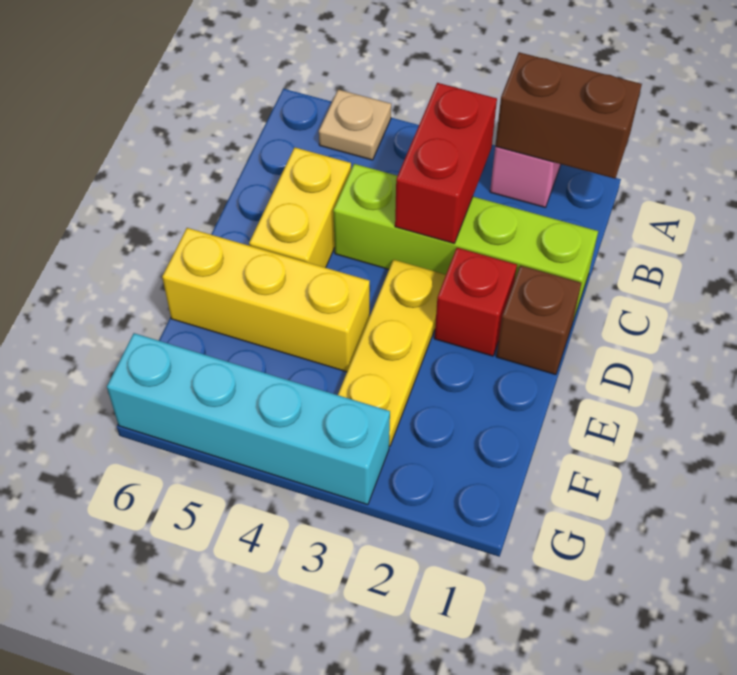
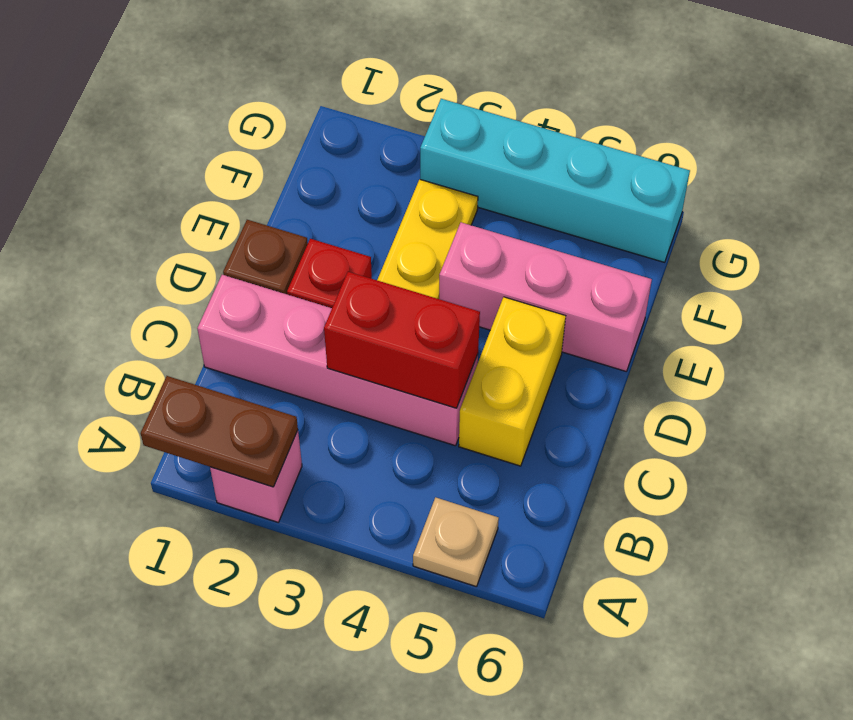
brown 1x2 brick [495,52,642,179] -> brown 1x2 plate [141,376,298,487]
red 1x2 brick [395,83,497,243] -> red 1x2 brick turned to [324,272,480,408]
lime 1x4 brick [333,164,598,320] -> pink 1x4 brick [197,275,478,446]
yellow 1x3 brick [162,228,370,372] -> pink 1x3 brick [439,222,652,371]

